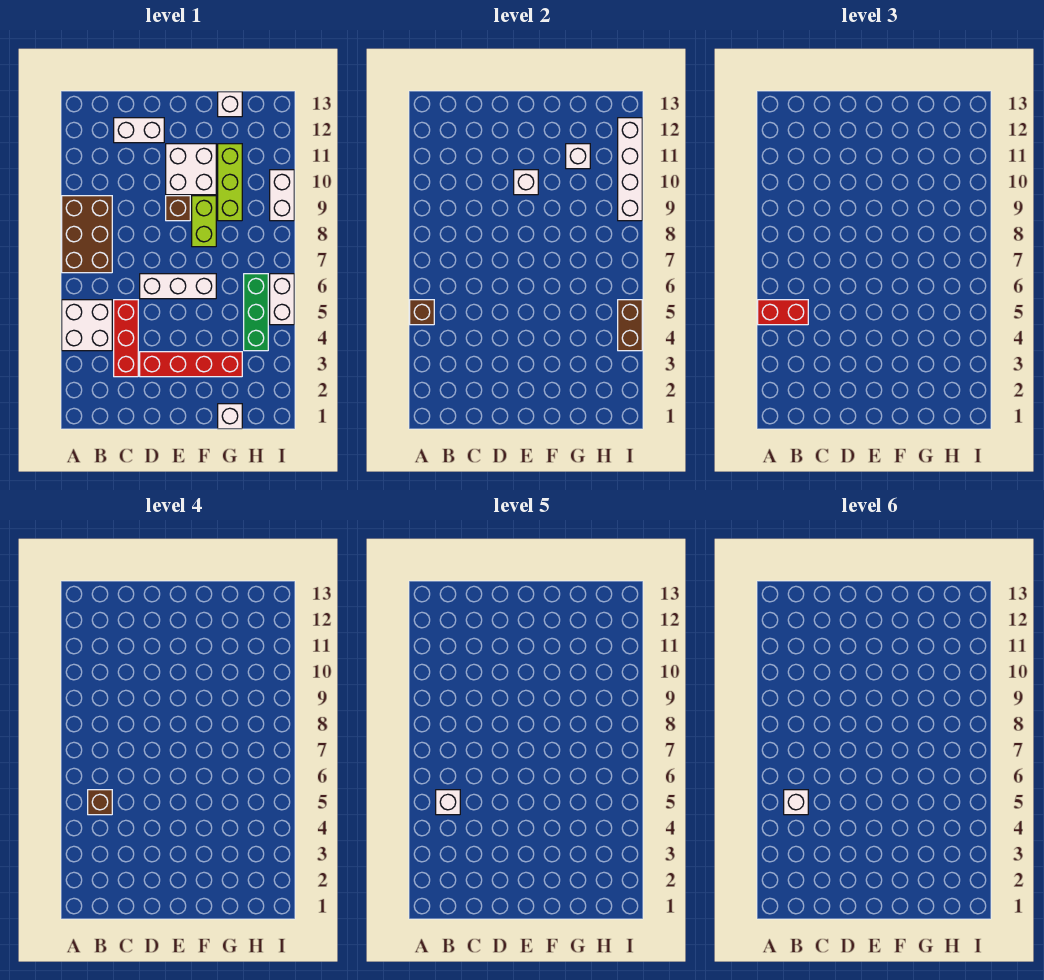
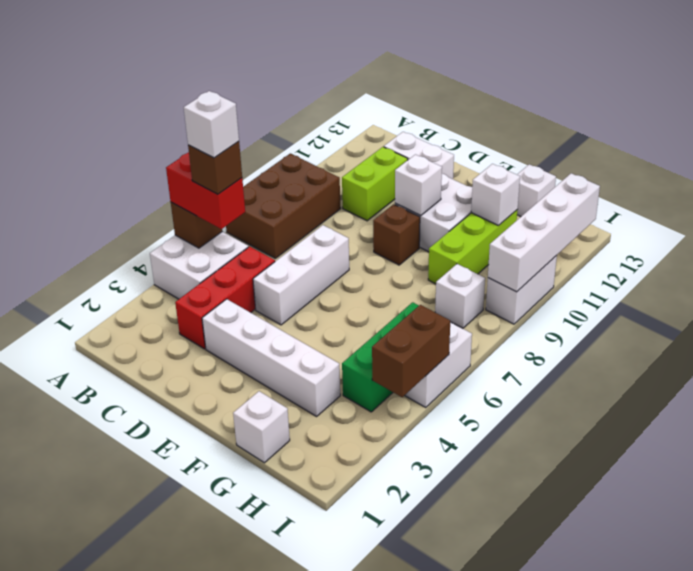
white 1x1 brick [784,790,808,815] -> white 1x1 brick moved to [435,264,485,328]
red 1x4 brick [140,352,242,377] -> white 1x4 brick [202,299,340,416]
white 1x3 brick [140,274,216,299] -> white 1x3 brick turned to [253,225,349,325]
lime 1x2 brick [192,196,216,247] -> lime 1x2 brick moved to [342,147,408,221]

